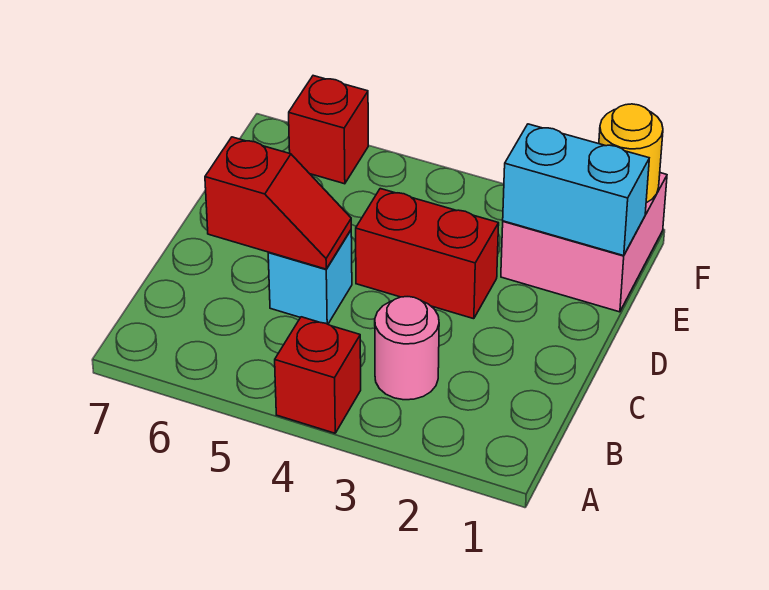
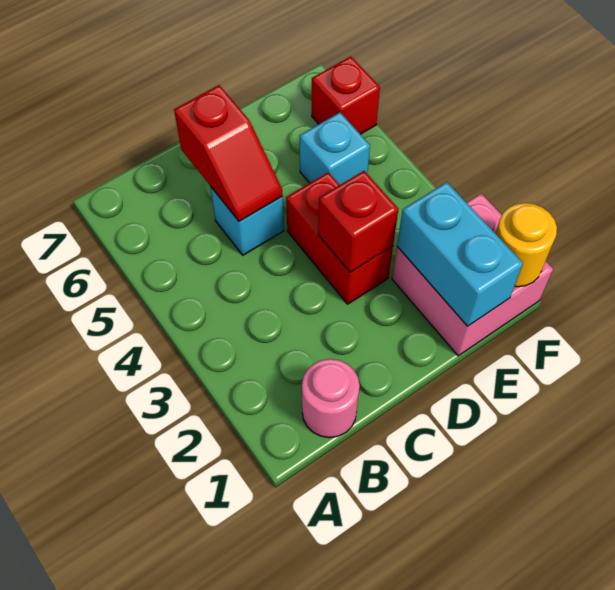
red 1x1 brick [275,317,361,433] -> red 1x1 brick moved to [318,171,398,272]
pink 1x1 round brick [375,297,439,400] -> pink 1x1 round brick moved to [302,359,360,438]
none -> cyan 1x1 brick [299,113,370,185]

